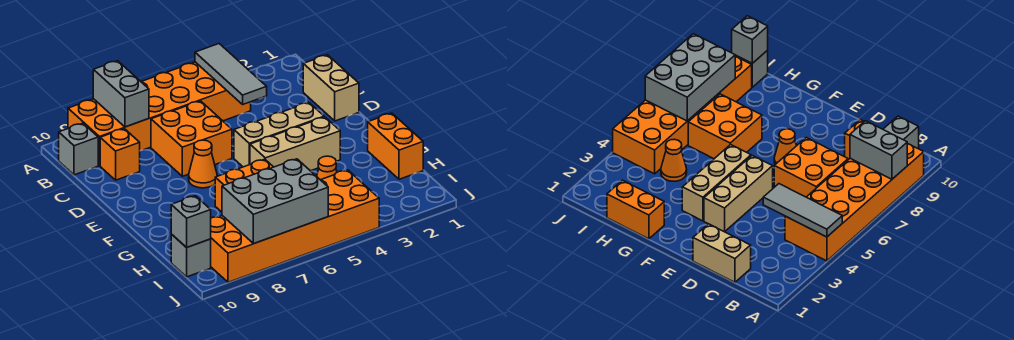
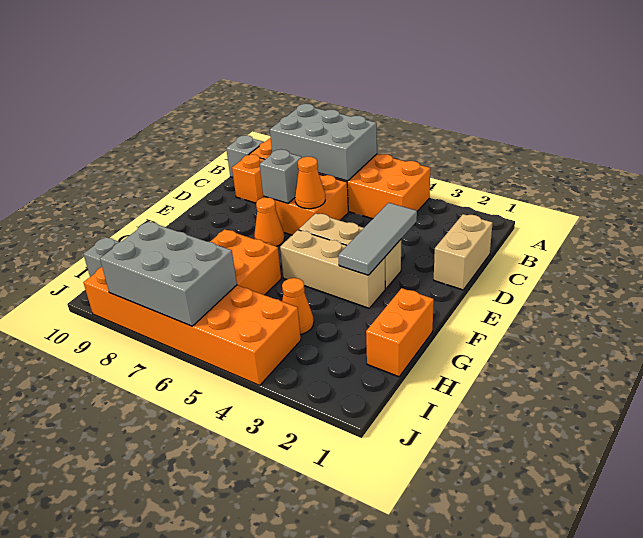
grey 1x3 tile [195,44,267,104] -> grey 1x3 tile moved to [338,203,417,275]
grey 1x2 brick [93,61,149,127] -> grey 2x3 brick [270,104,377,181]
none -> orange 1x1 cone [295,157,325,209]
grey 1x1 brick [171,196,211,248] -> grey 1x1 brick moved to [260,149,302,204]

